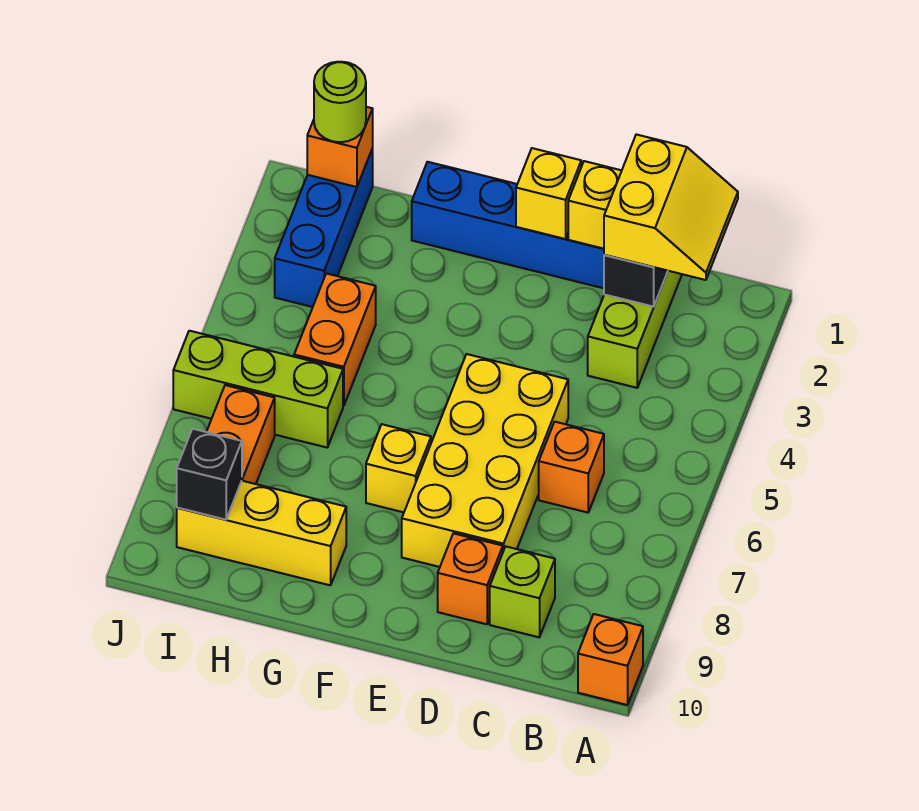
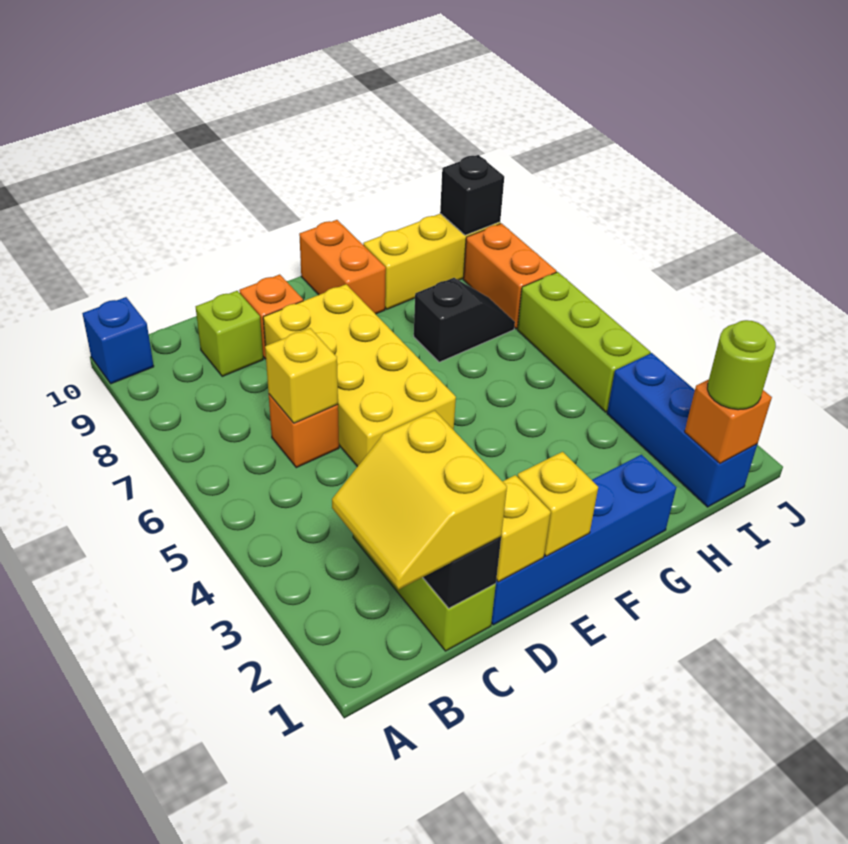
orange 1x1 brick [578,614,643,705] -> blue 1x1 brick [82,297,154,384]
yellow 1x1 brick [366,424,431,512] -> yellow 1x1 brick moved to [265,328,338,423]
none -> black 1x2 slope [414,278,515,362]
orange 1x2 brick [294,273,376,406] -> orange 1x2 brick moved to [299,220,386,314]
lime 1x3 brick [173,331,343,447] -> lime 1x3 brick turned to [517,272,650,412]

